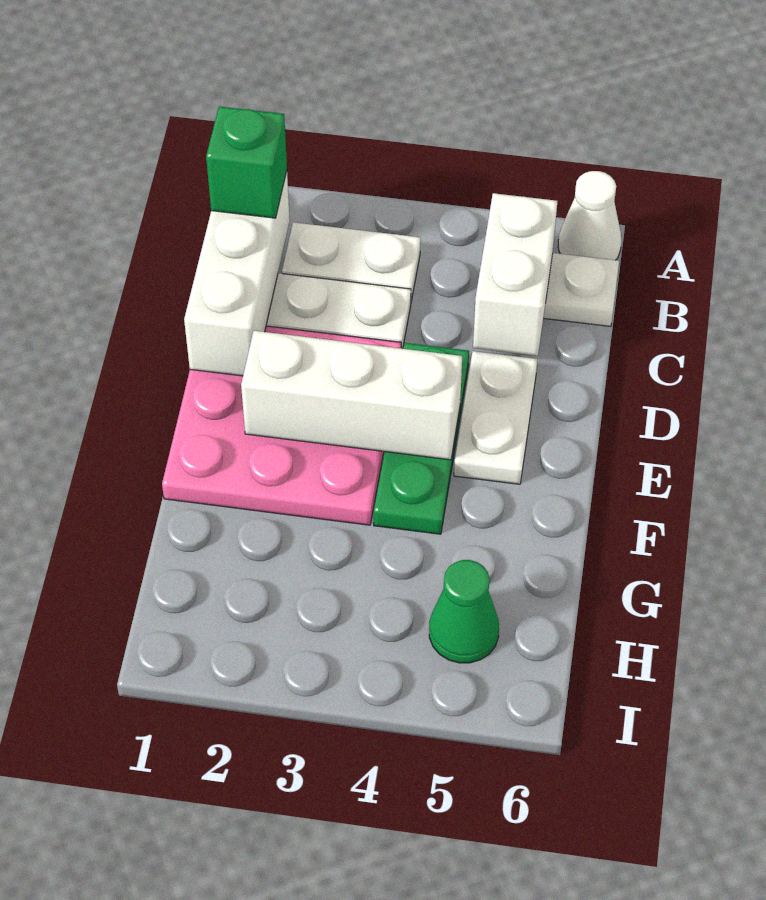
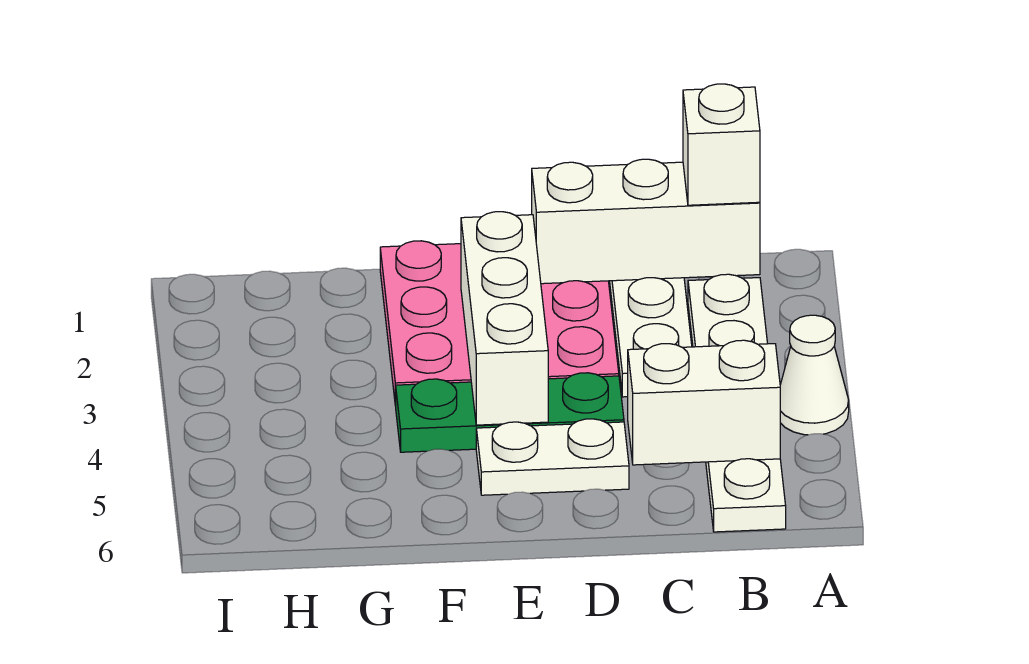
white 1x1 cone [558,171,622,260] -> white 1x1 cone moved to [780,315,849,435]
green 1x1 brick [206,107,287,218] -> white 1x1 brick [683,84,760,205]
green 1x1 cone [429,560,499,663] -> none

